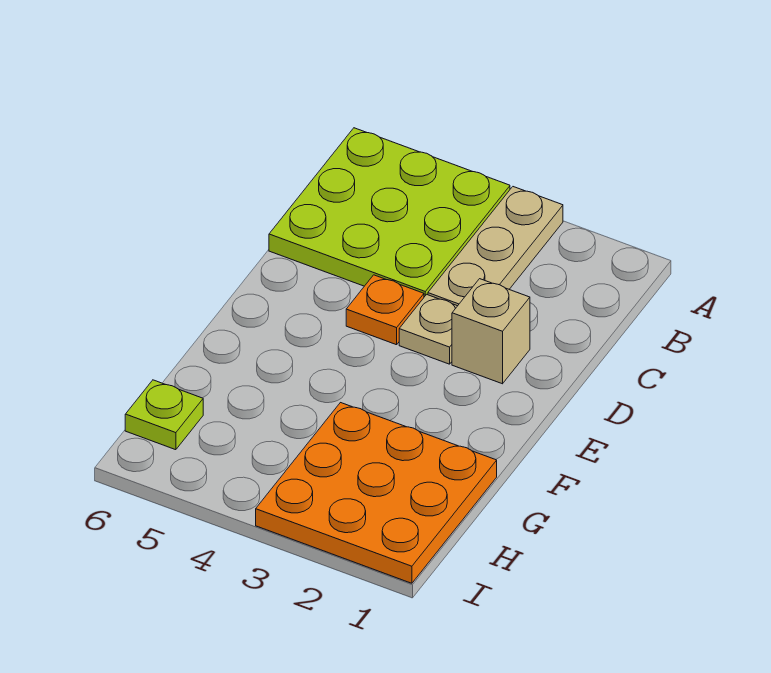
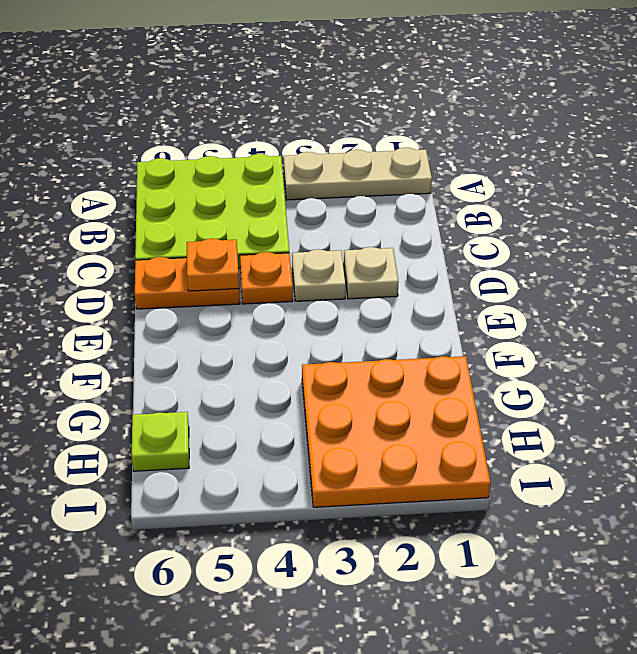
tan 1x3 plate [428,187,563,306] -> tan 1x3 plate turned to [284,148,432,200]
tan 1x1 brick [452,279,530,384] -> tan 1x1 plate [344,247,399,299]
none -> orange 1x2 plate [135,257,240,309]
none -> orange 1x1 plate [187,238,239,291]

